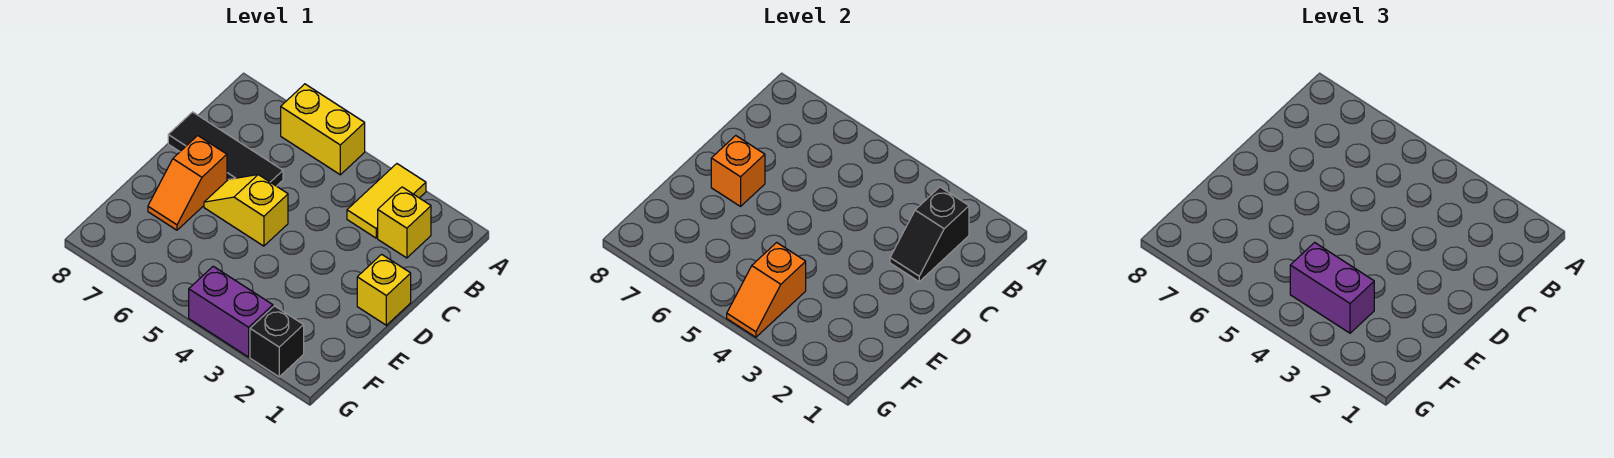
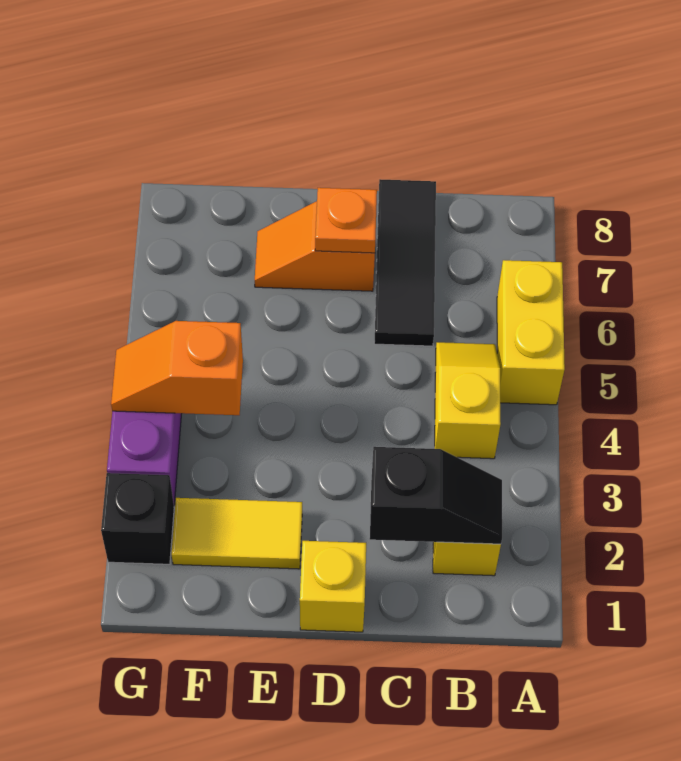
yellow 1x2 tile [347,164,426,238] -> yellow 1x2 tile moved to [172,498,302,569]
black 1x2 slope [890,187,969,282] -> black 1x2 slope turned to [370,447,502,544]
yellow 1x2 slope [204,175,288,246] -> yellow 1x2 slope moved to [435,342,501,459]
orange 1x1 brick [711,136,765,206] -> orange 1x1 plate [315,188,377,253]
purple 1x2 brick [1290,242,1374,333] -> none

